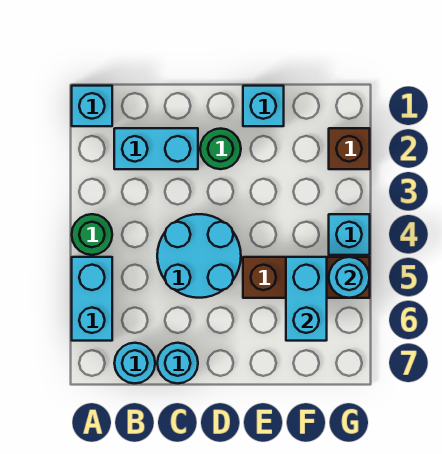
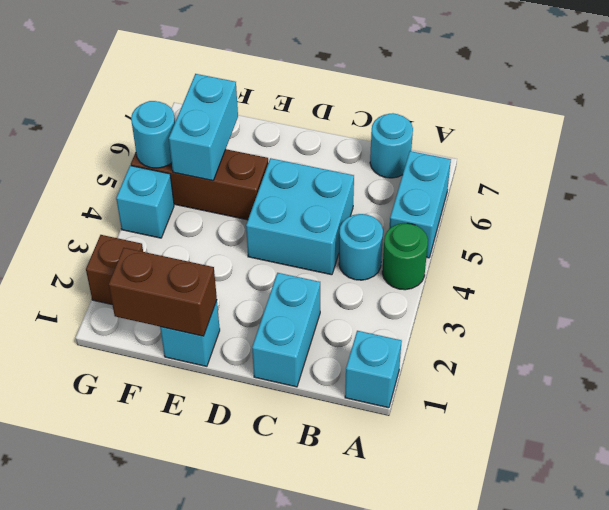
cyan 1x2 brick [114,128,198,169] -> cyan 1x2 brick turned to [252,273,320,387]
cyan 2x2 round brick [157,214,241,298] -> cyan 2x2 brick [246,158,354,275]
cyan 1x1 round brick [157,343,198,384] -> cyan 1x1 round brick moved to [339,214,383,280]
green 1x1 round brick [200,129,241,169] -> none
none -> brown 1x2 brick [109,248,217,336]

